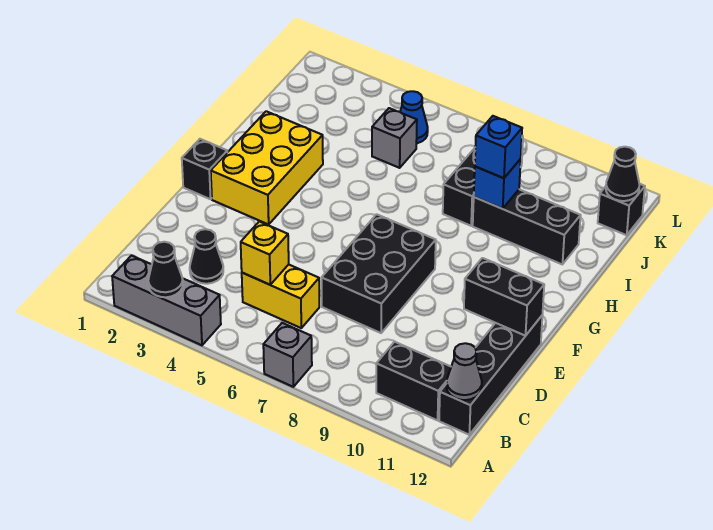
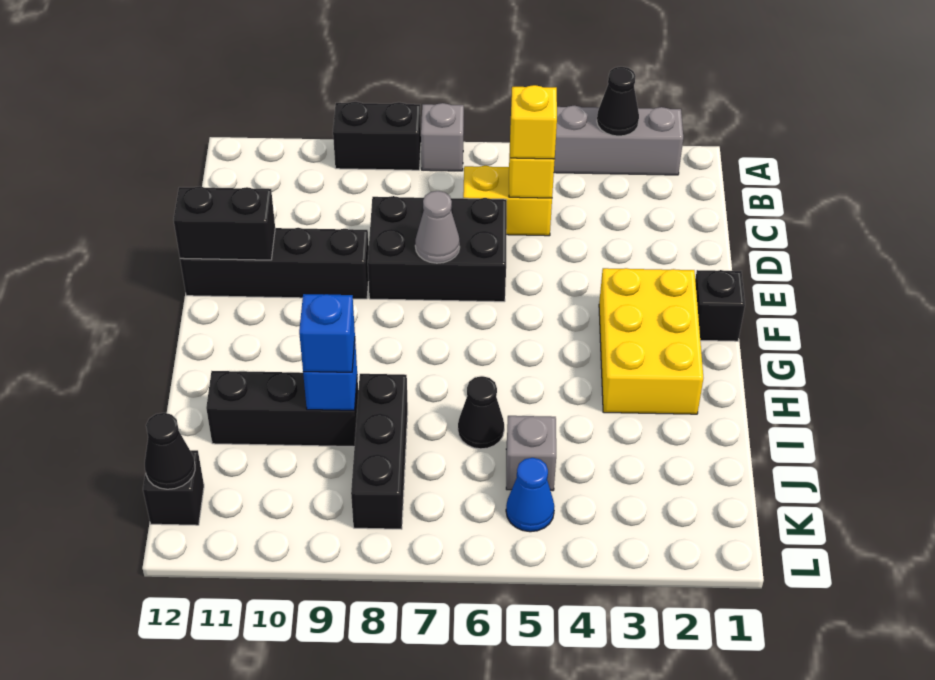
black 1x2 brick [376,342,451,420] -> black 1x2 brick moved to [333,102,421,170]
black 1x4 brick [439,316,542,435] -> black 1x4 brick turned to [180,228,369,299]
grey 1x1 cone [447,343,482,400] -> grey 1x1 cone moved to [415,191,460,263]
black 1x1 cone [190,229,223,284] -> black 1x1 cone moved to [458,376,504,449]
none -> yellow 1x1 brick [510,85,557,159]
black 2x3 brick [322,214,436,333] -> black 2x3 brick turned to [368,196,507,302]

